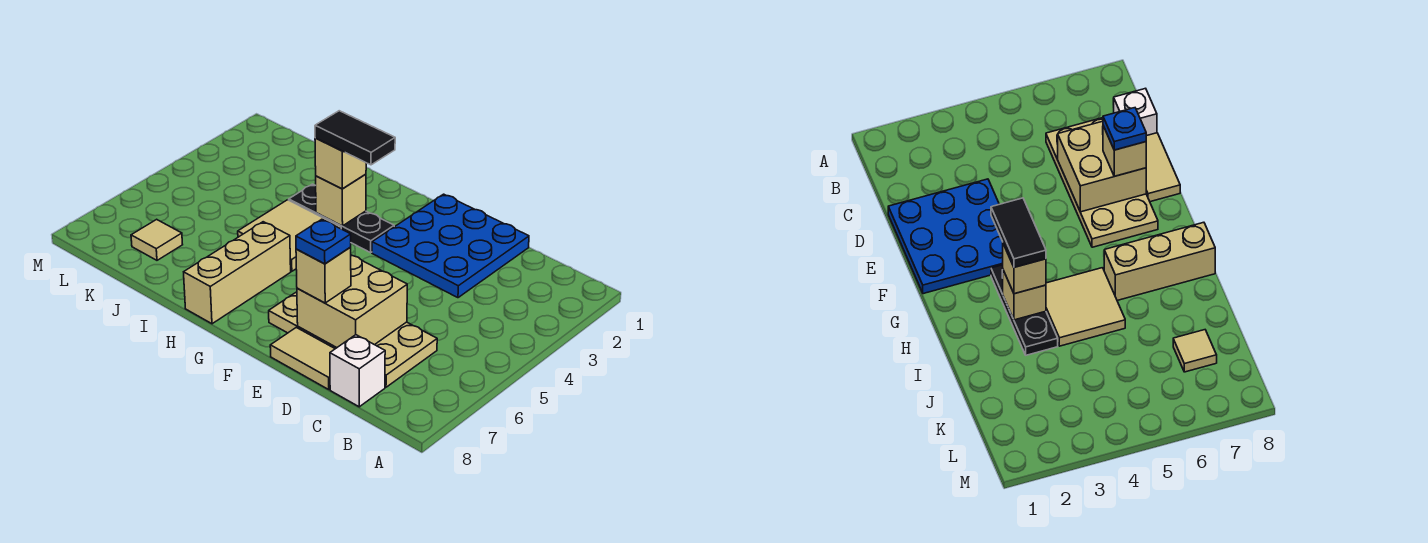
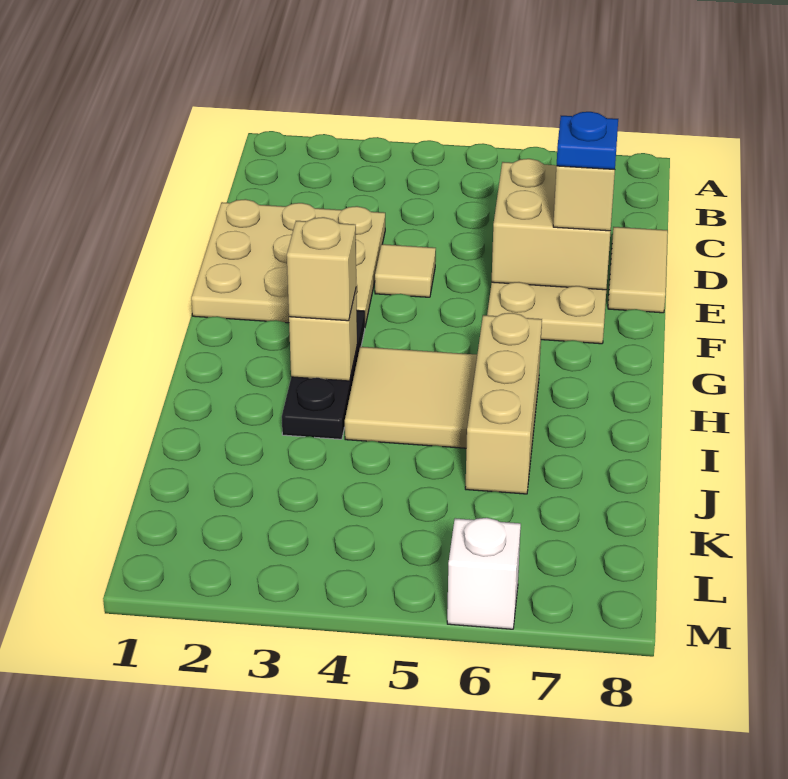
white 1x1 brick [330,335,385,407] -> white 1x1 brick moved to [447,518,521,629]
blue 3x3 plate [372,194,529,298] -> tan 3x3 plate [191,199,385,326]
black 1x2 tile [315,111,395,165] -> none
tan 1x3 brick [184,222,291,324] -> tan 1x3 brick turned to [465,313,542,494]
tan 1x1 tile [131,219,183,260] -> tan 1x1 tile moved to [375,244,436,297]

